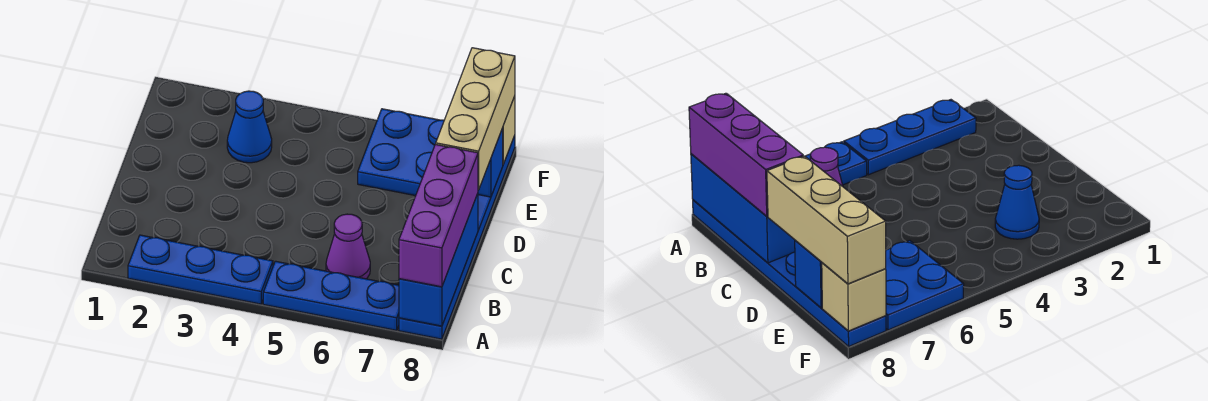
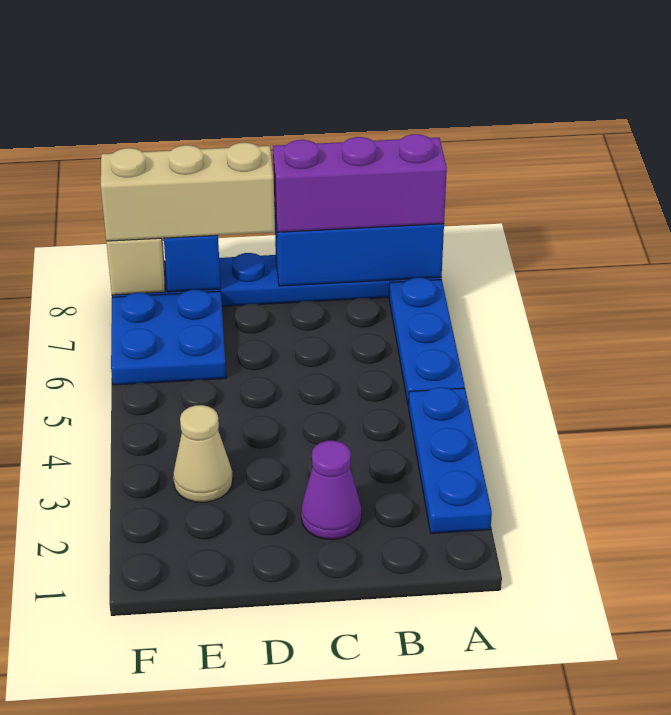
purple 1x1 cone [326,214,370,279] -> purple 1x1 cone moved to [301,440,361,540]
blue 1x1 cone [227,91,272,163] -> tan 1x1 cone [173,405,233,502]

